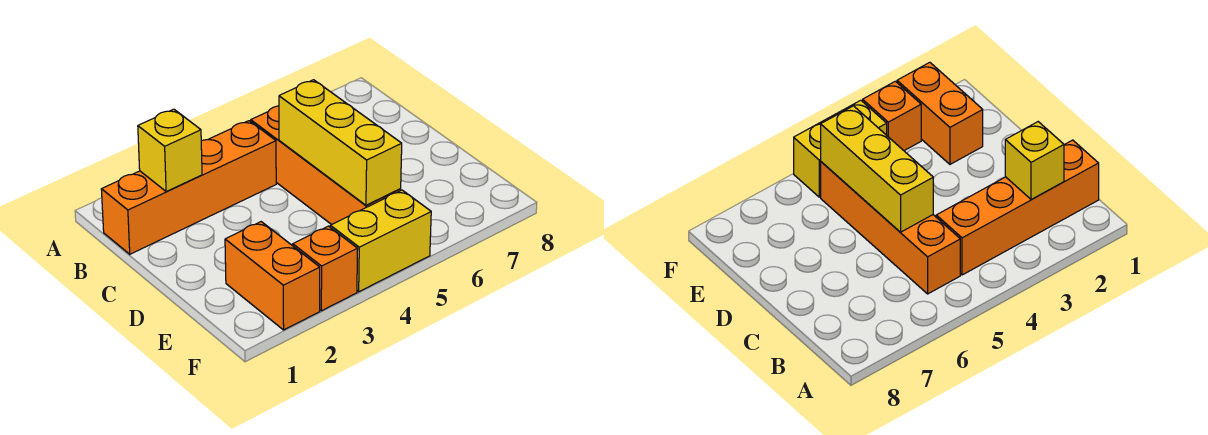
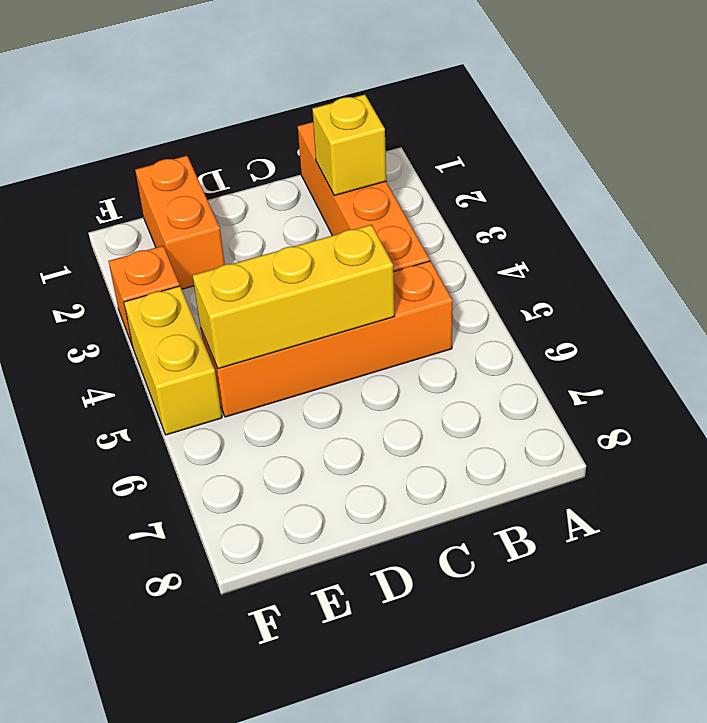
orange 1x2 brick [225,222,320,330] -> orange 1x2 brick turned to [135,156,225,289]

